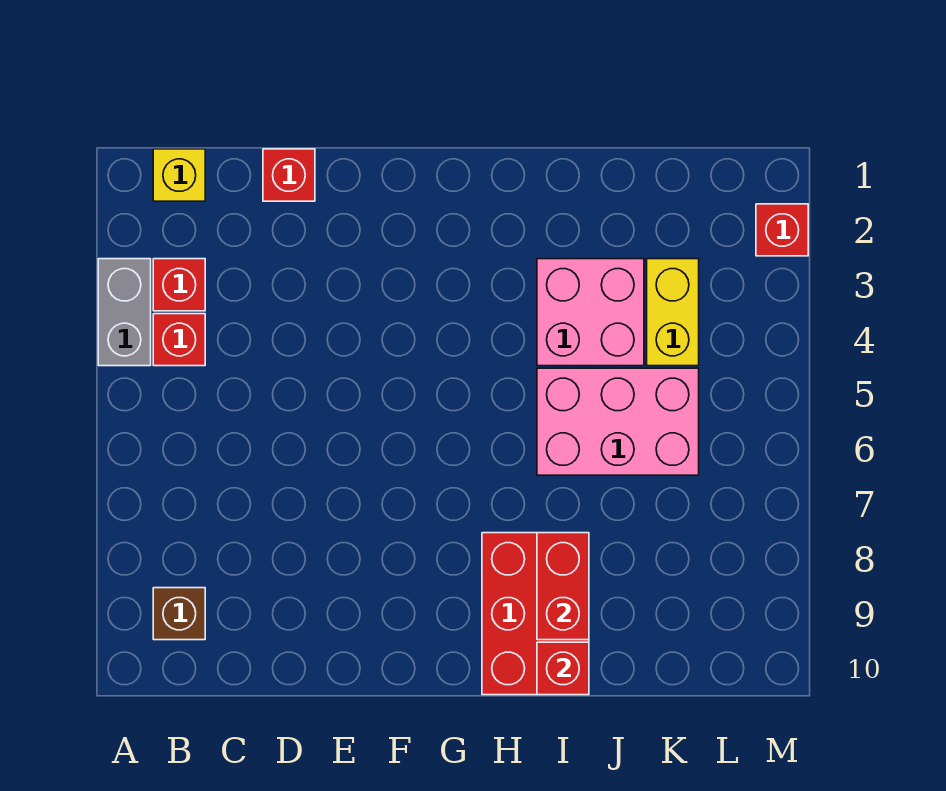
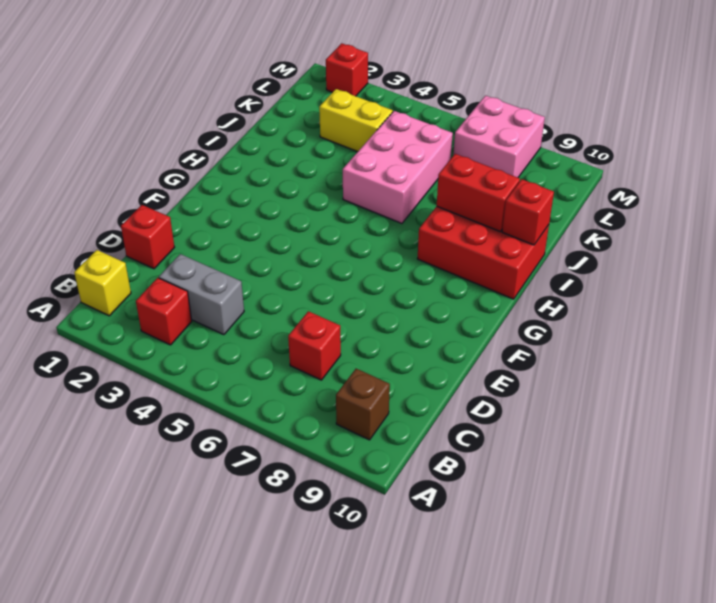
grey 1x2 brick [98,259,151,366] -> grey 1x2 brick moved to [159,254,244,335]
red 1x1 brick [153,314,205,366] -> red 1x1 brick moved to [288,311,341,380]
pink 2x2 brick [537,259,644,366] -> pink 2x2 brick moved to [453,96,545,178]

